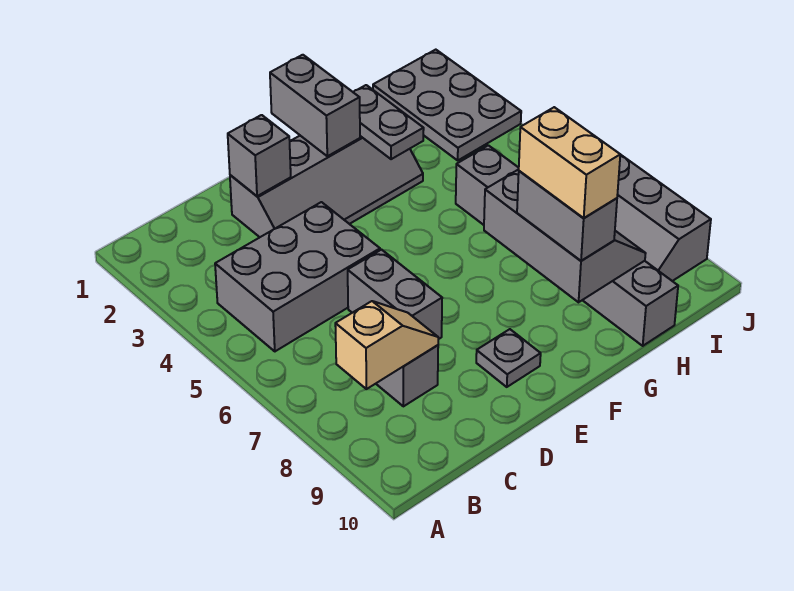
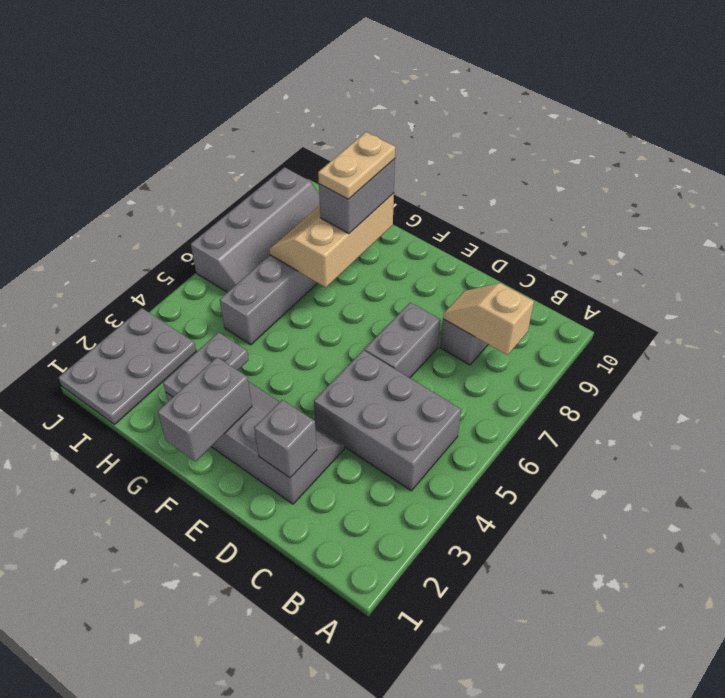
grey 1x1 plate [476,329,541,387] -> none
grey 2x3 slope [484,169,646,302] -> tan 2x3 slope [269,193,394,287]
tan 1x2 brick [519,107,620,218] -> tan 1x2 plate [318,132,395,199]

